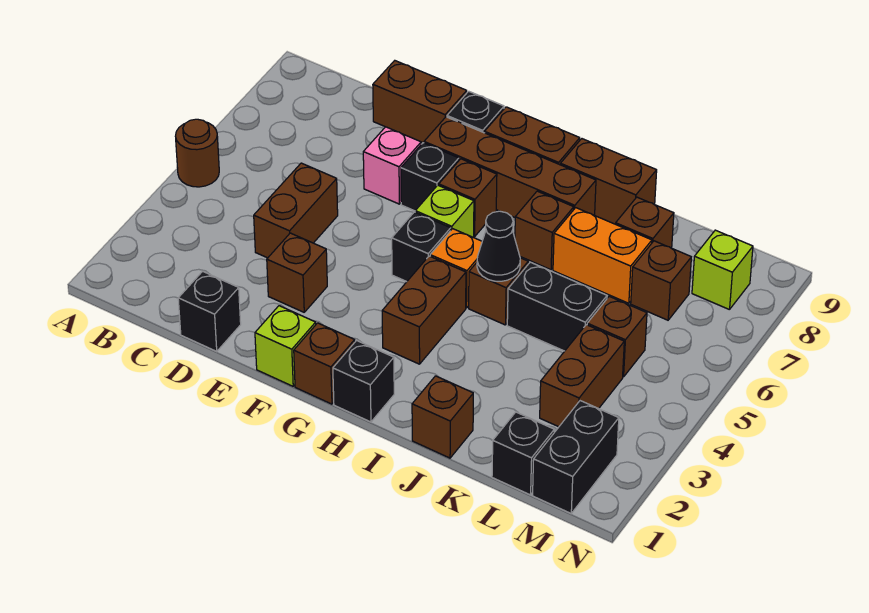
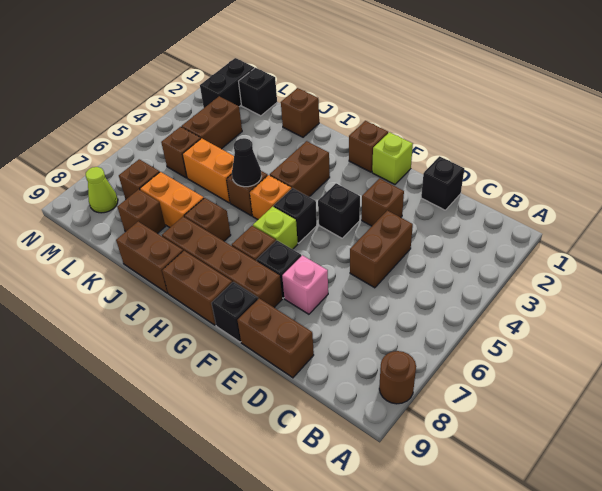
brown 1x1 round brick [175,119,219,187] -> brown 1x1 round brick moved to [379,351,416,404]
black 1x1 brick [333,341,394,422] -> black 1x1 brick moved to [318,183,360,238]
black 1x2 brick [507,262,607,351] -> orange 1x2 brick [182,138,234,203]
lime 1x1 brick [692,230,753,310] -> lime 1x1 cone [86,167,118,213]

